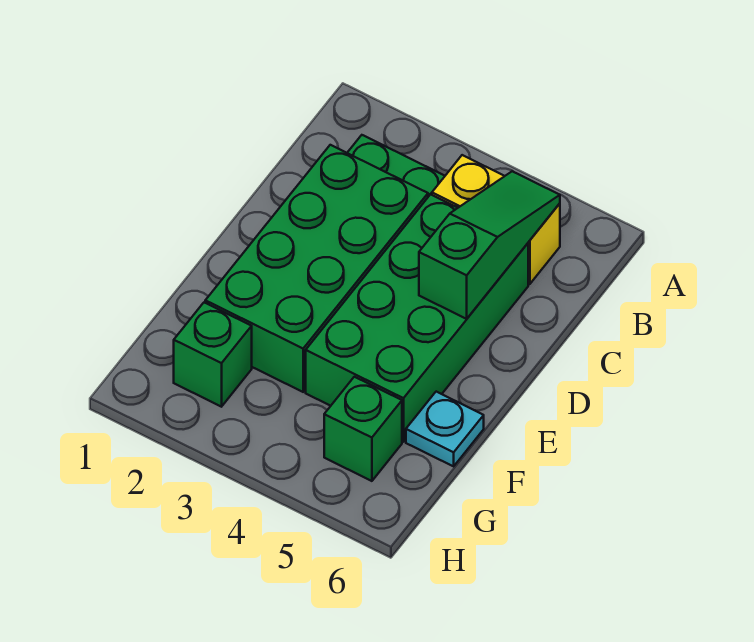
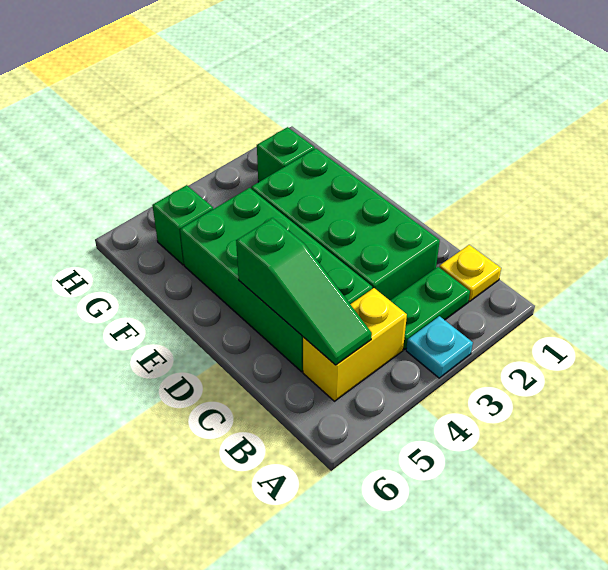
none -> yellow 1x1 plate [439,245,501,301]
cyan 1x1 plate [406,392,484,466] -> cyan 1x1 plate moved to [406,316,473,378]

